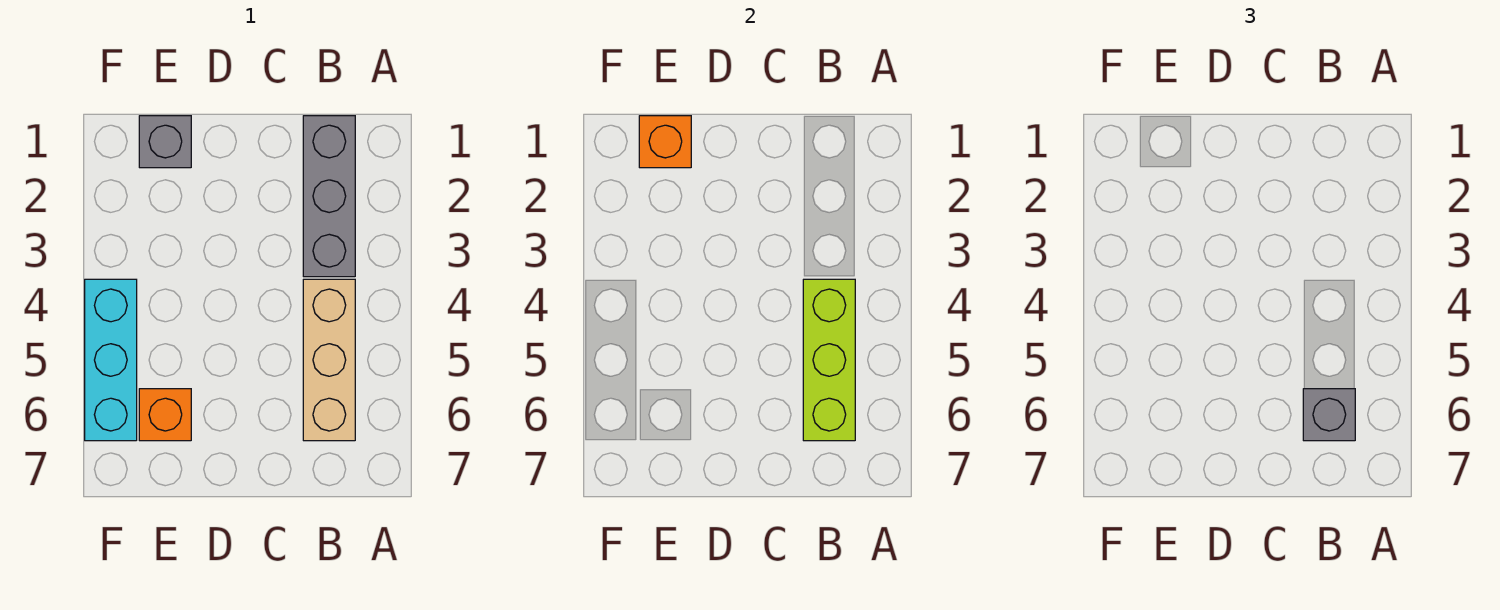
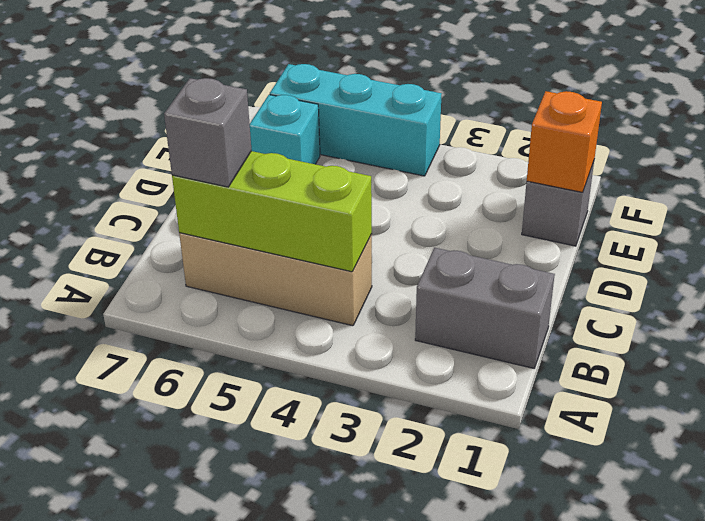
grey 1x3 brick [303,116,355,277] -> grey 1x2 brick [415,248,555,368]
orange 1x1 brick [139,389,191,441] -> cyan 1x1 brick [250,95,320,164]

